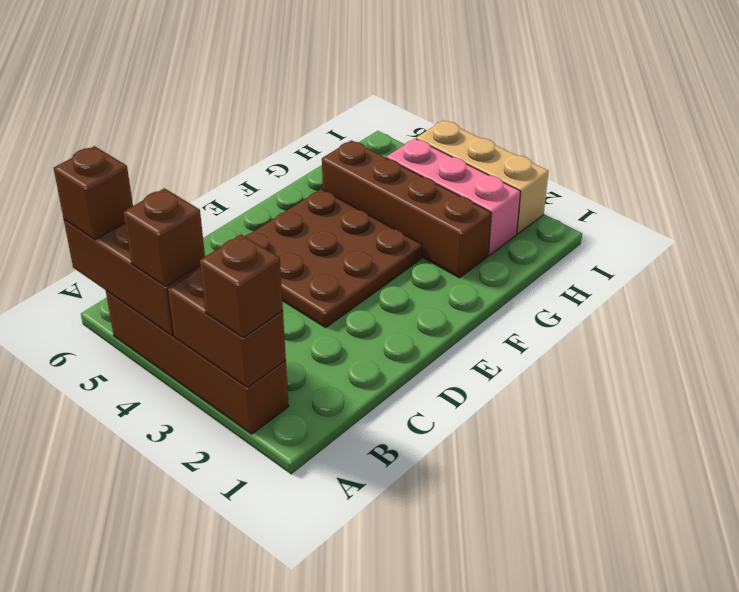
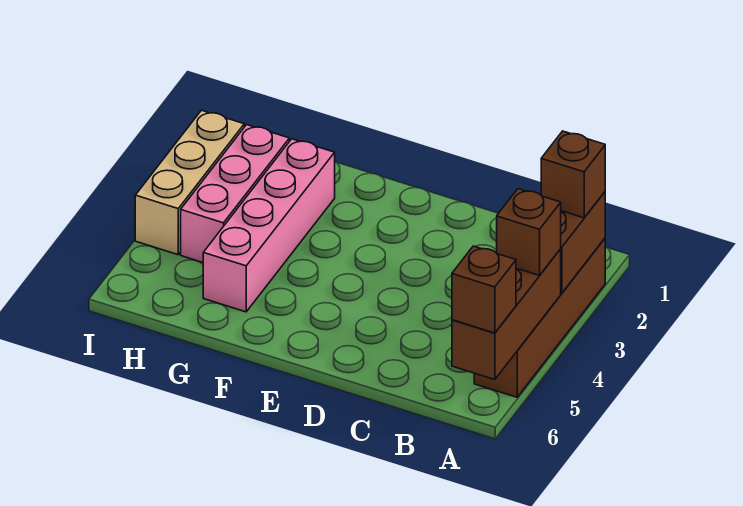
brown 3x3 plate [245,189,422,328] -> none
brown 1x4 brick [322,140,491,278] -> pink 1x4 brick [203,139,335,312]

